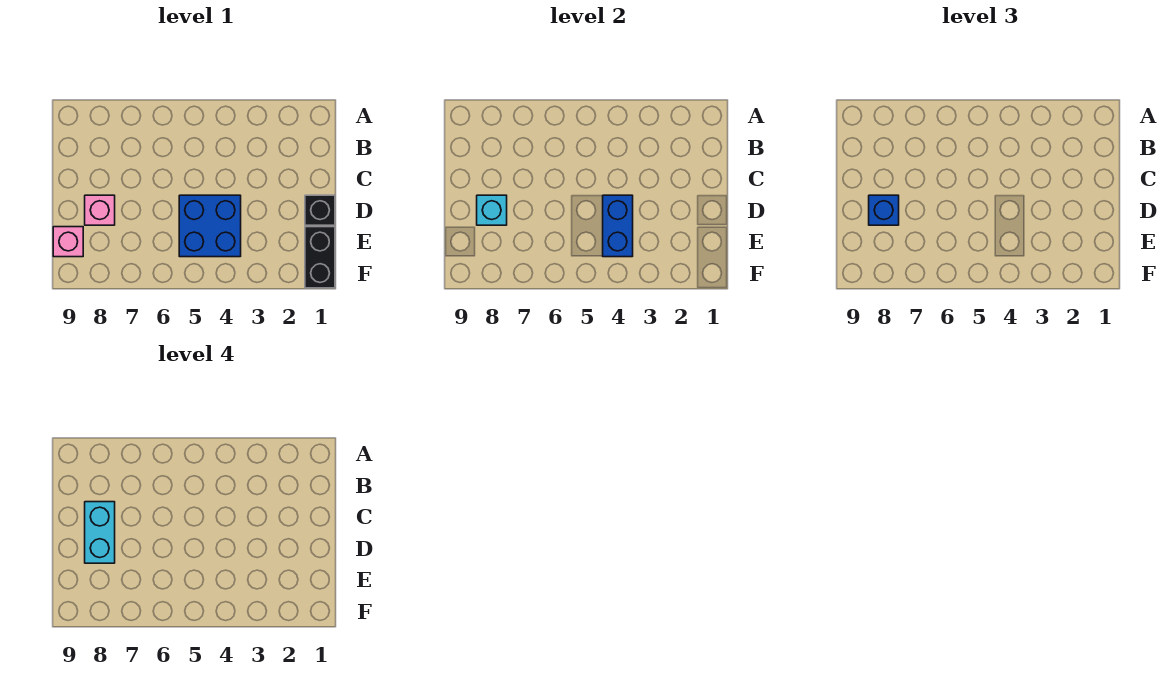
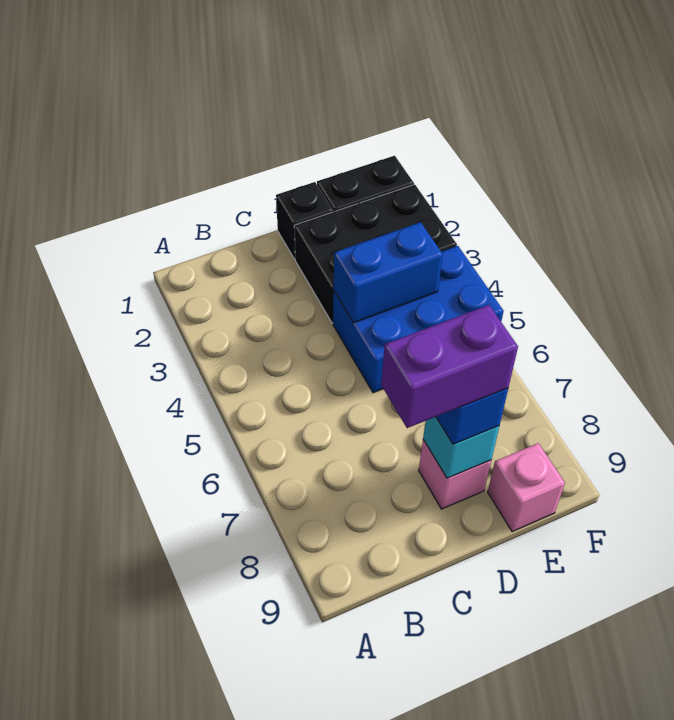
cyan 1x2 brick [85,502,115,563] -> purple 1x2 brick [381,305,518,428]
none -> black 2x3 brick [294,185,457,323]
blue 2x2 brick [179,195,241,257] -> blue 2x3 brick [333,246,504,393]

